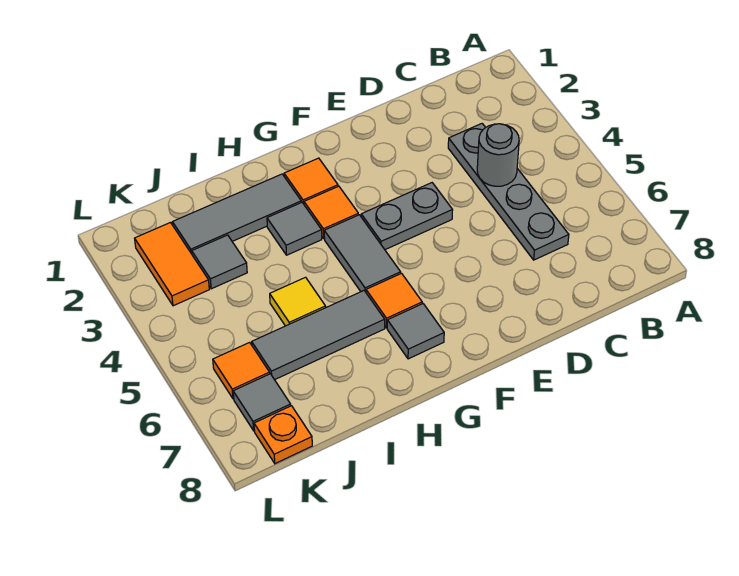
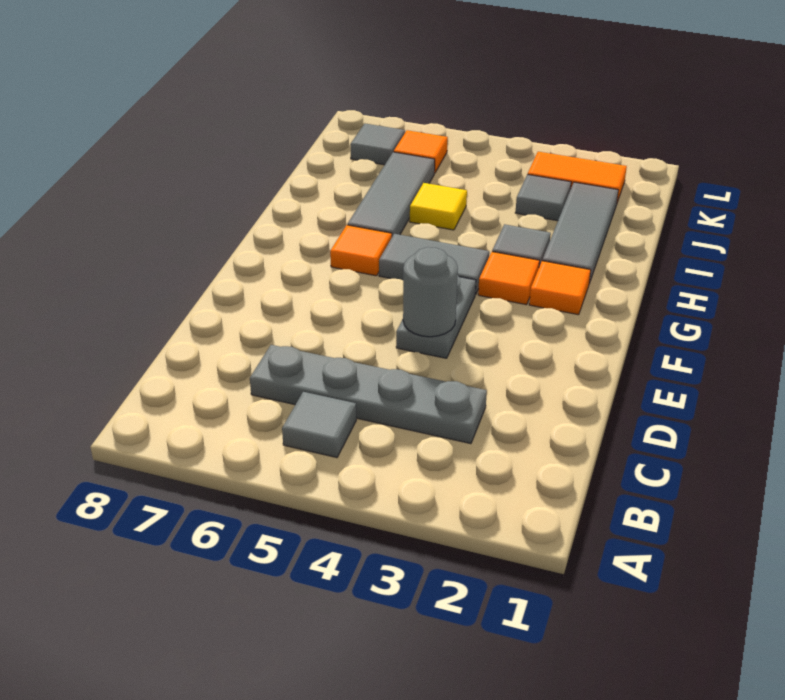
grey 1x1 round brick [477,124,519,186] -> grey 1x1 round brick moved to [403,247,458,337]
grey 1x1 tile [387,304,444,359] -> grey 1x1 tile moved to [282,392,356,458]
orange 1x1 plate [254,406,312,464] -> none

